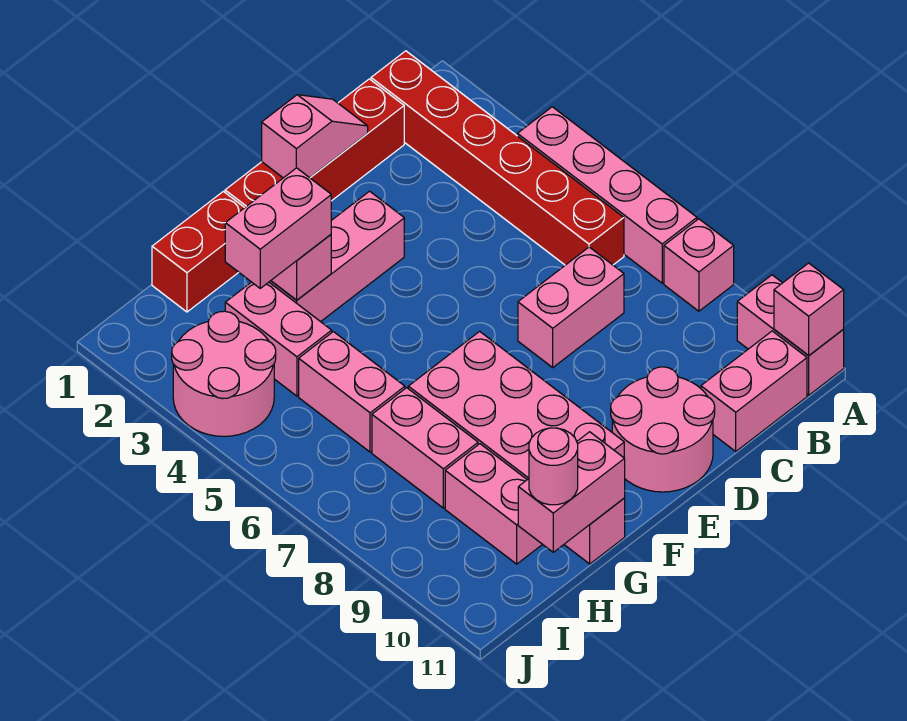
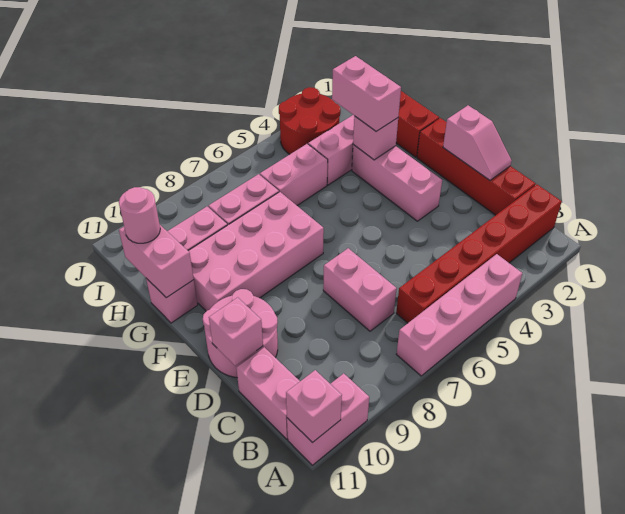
pink 1x1 brick [664,219,734,311] -> pink 1x1 brick moved to [209,297,263,366]
pink 2x2 round brick [172,311,276,436] -> red 2x2 round brick [279,87,340,154]

